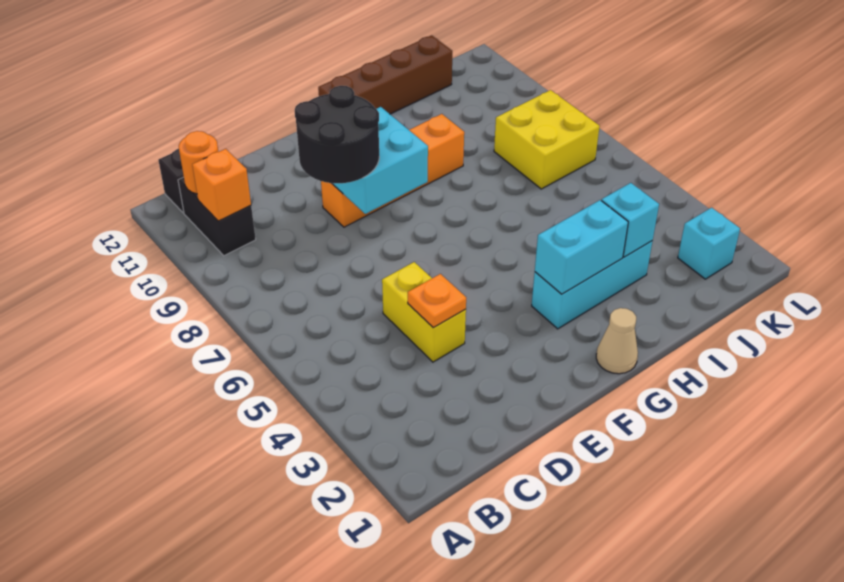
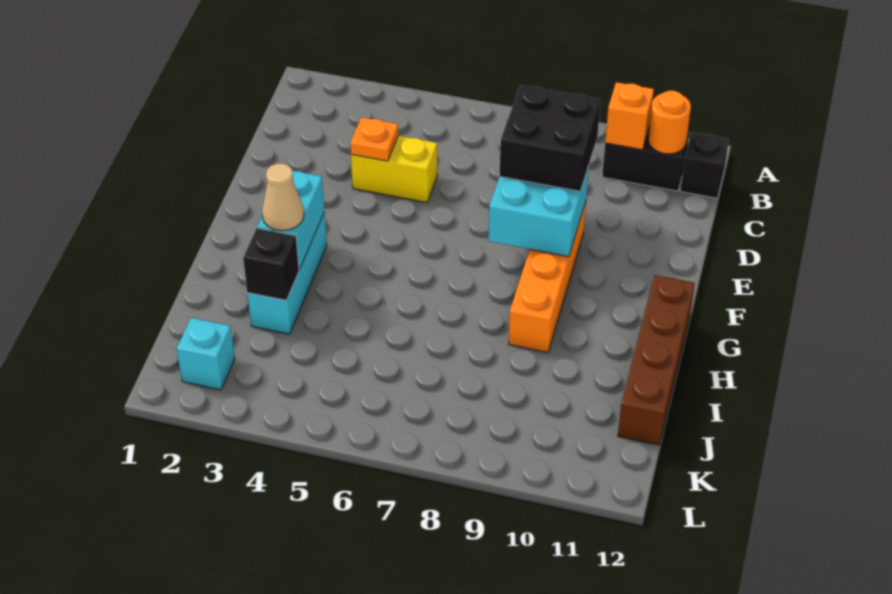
black 2x2 round brick [295,86,379,183] -> black 2x2 brick [500,85,601,191]
tan 1x1 cone [596,308,638,374] -> tan 1x1 cone moved to [262,164,304,231]
cyan 1x1 brick [602,183,659,257] -> black 1x1 brick [243,228,299,300]
yellow 2x2 brick [494,90,600,189] -> none

